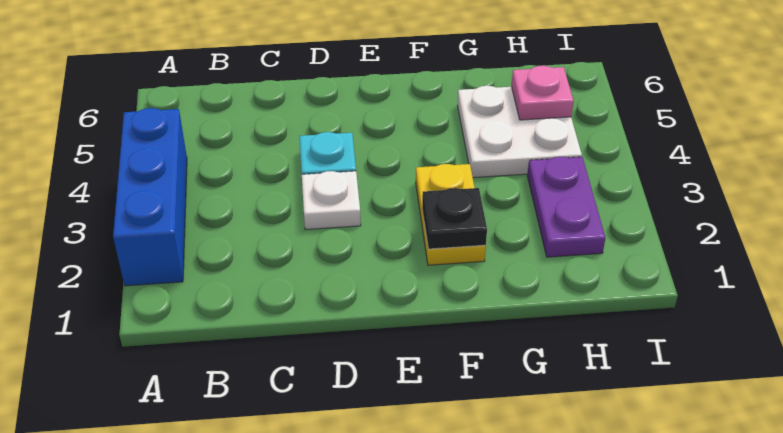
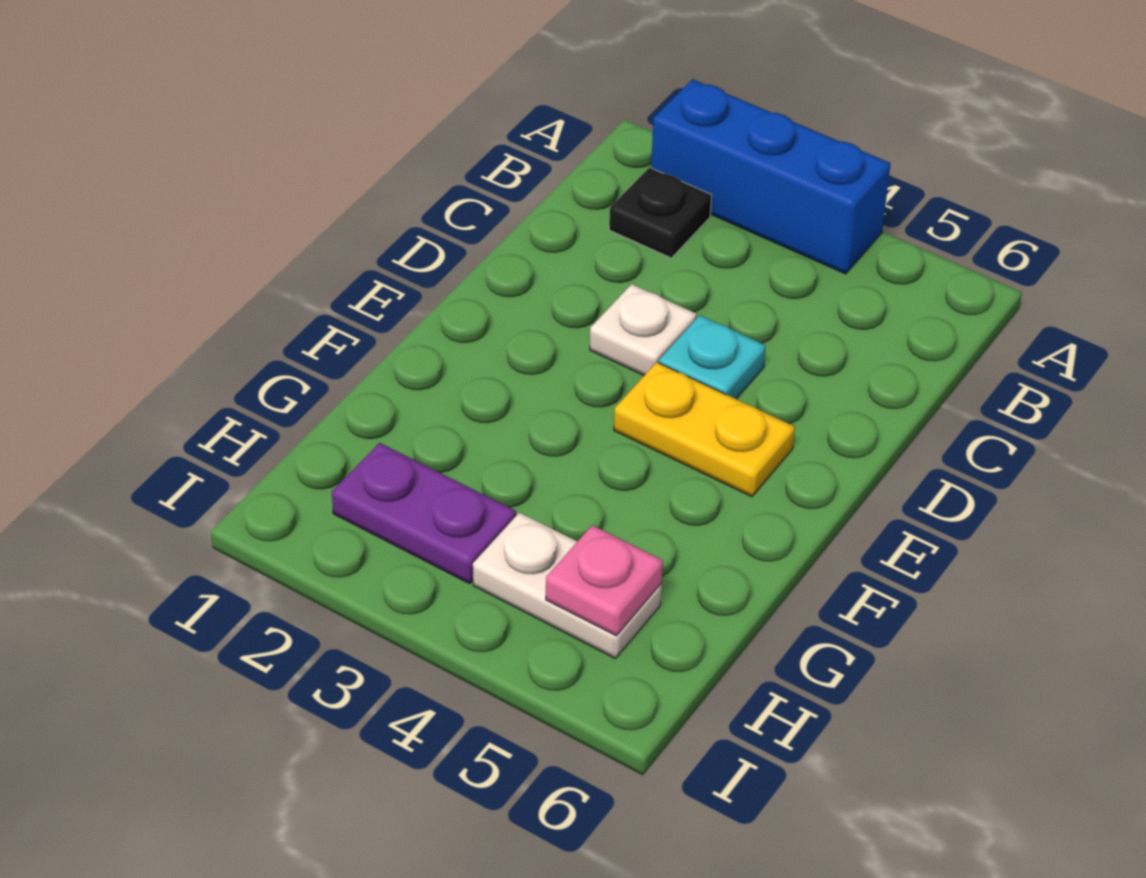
yellow 1x2 plate [416,164,486,265] -> yellow 1x2 plate moved to [614,362,795,497]
black 1x1 plate [422,188,487,249] -> black 1x1 plate moved to [609,168,712,258]
white 2x2 plate [458,86,582,178] -> white 1x2 plate [473,513,662,659]

